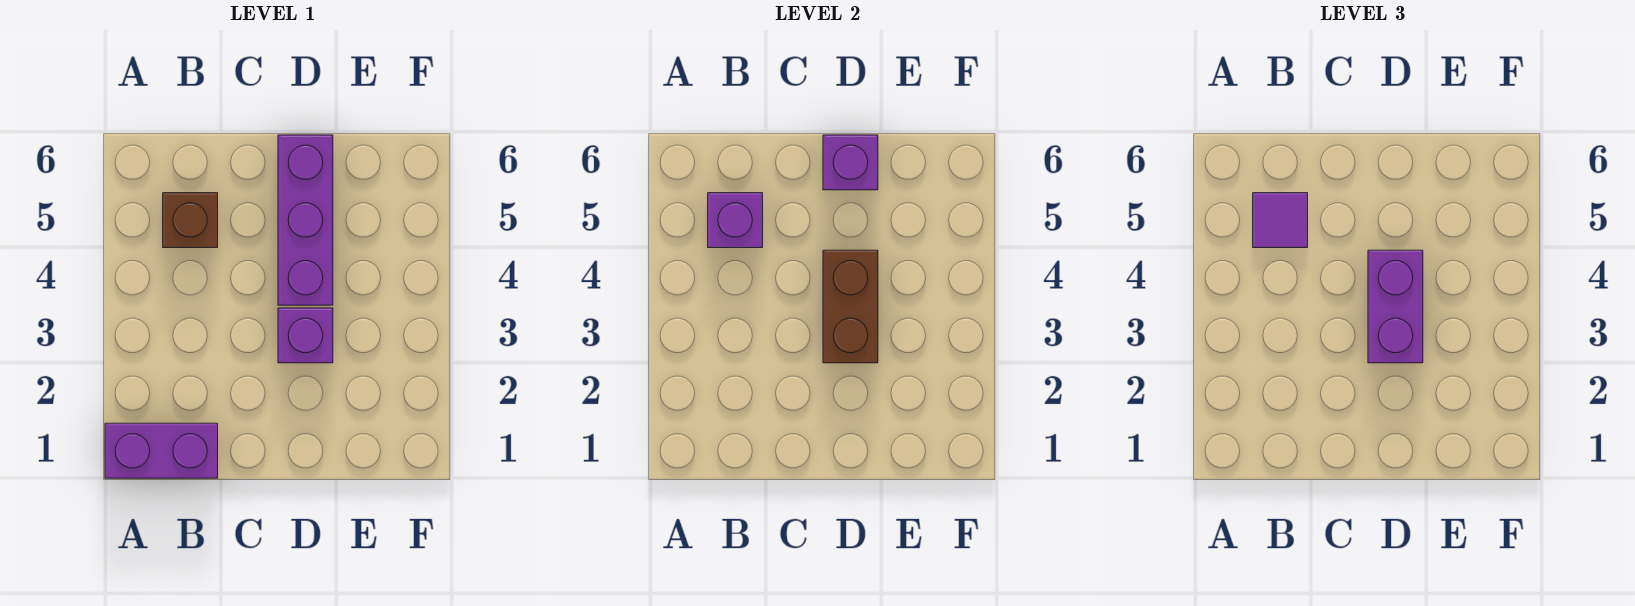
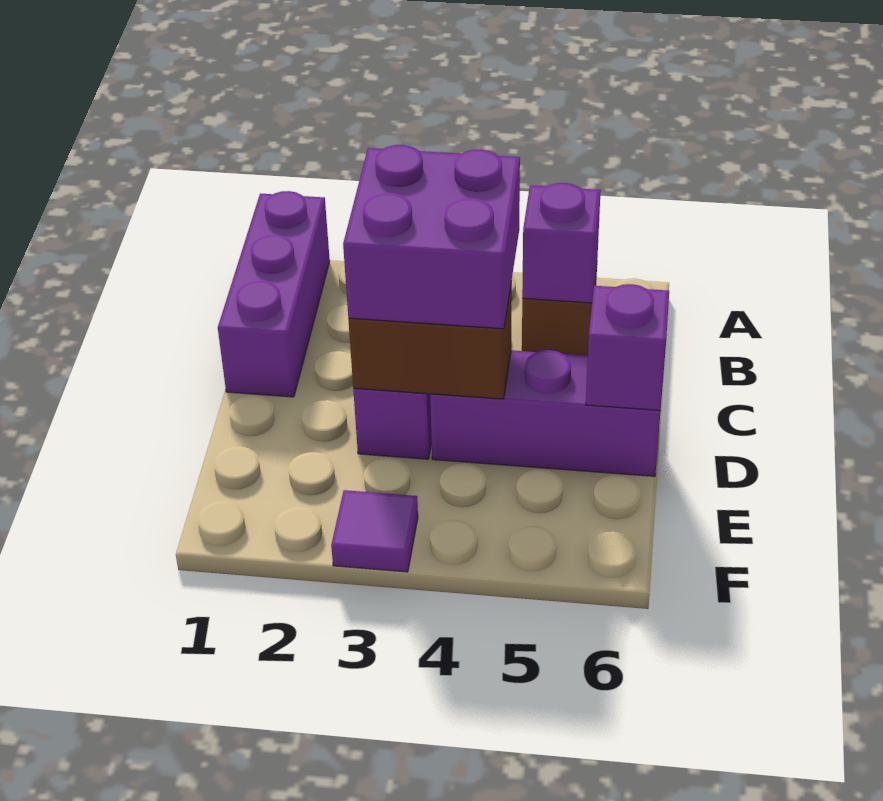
purple 1x2 brick [105,423,218,478] -> purple 1x3 brick [218,191,330,397]
purple 1x1 tile [1253,193,1308,248] -> purple 1x1 tile moved to [331,490,418,572]
purple 1x2 brick [1368,250,1423,363] -> purple 2x2 brick [343,145,520,329]

